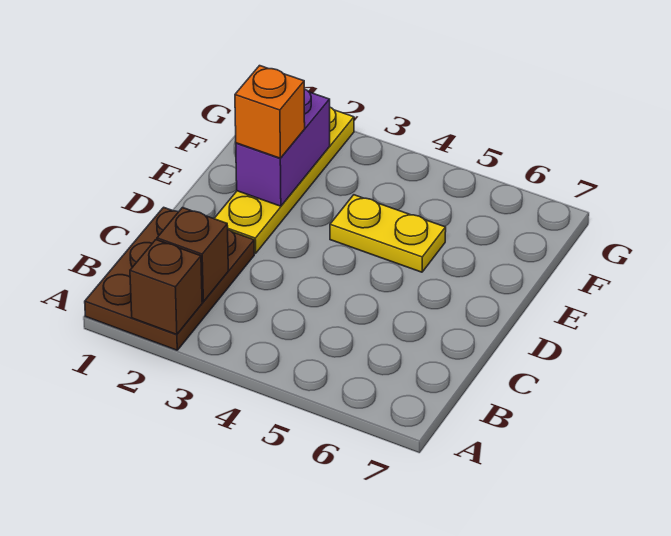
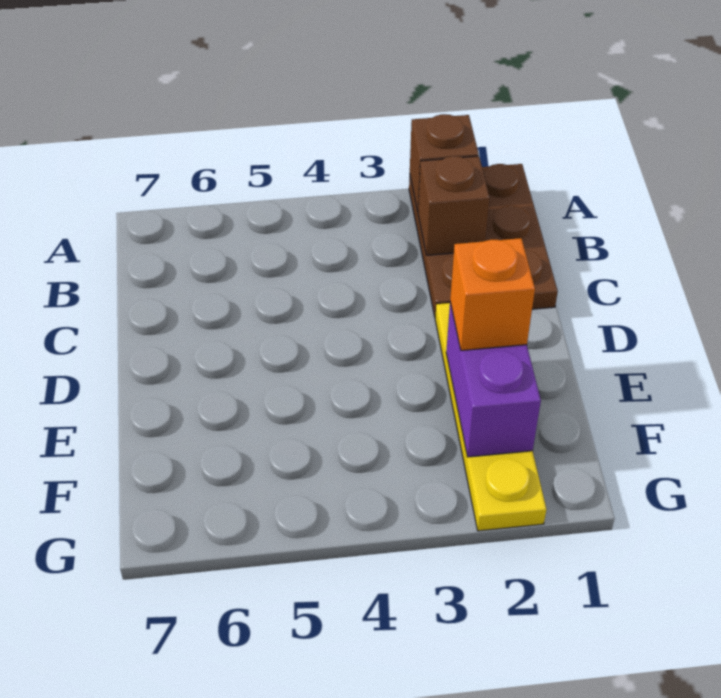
yellow 1x2 plate [330,195,446,272] -> none

